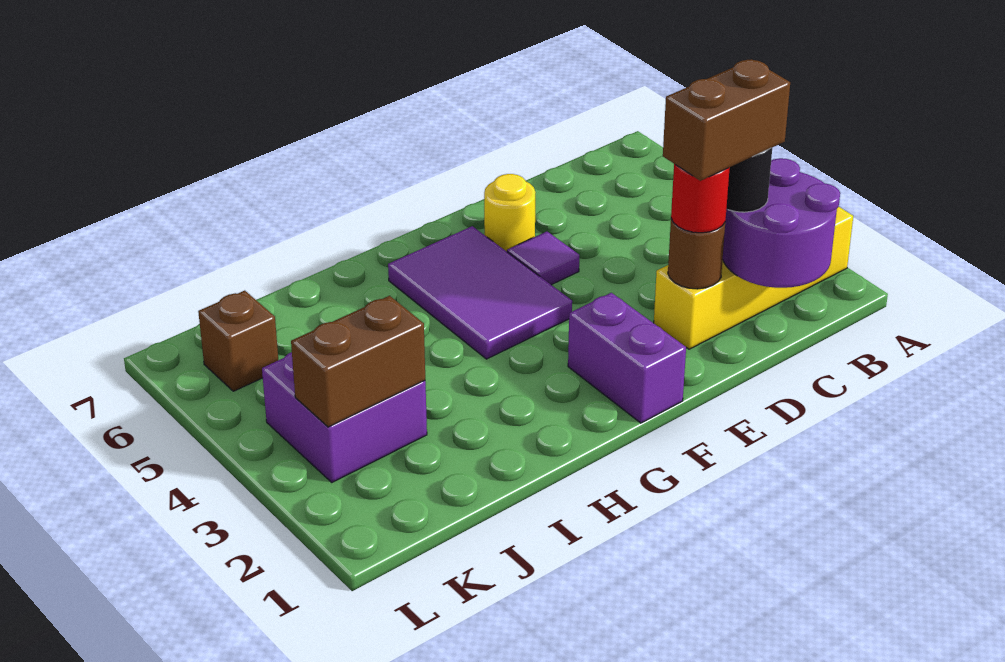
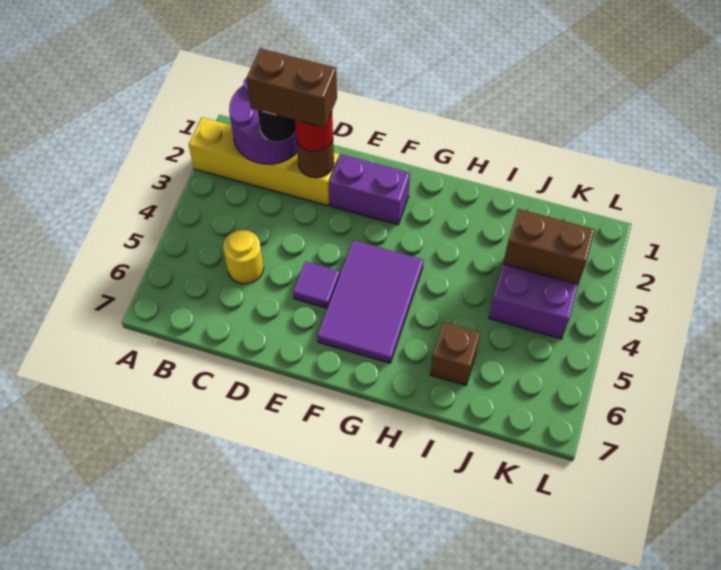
yellow 1x1 round brick [484,174,535,252] -> yellow 1x1 round brick moved to [223,230,264,284]
purple 1x2 brick [568,293,686,423] -> purple 1x2 brick turned to [329,154,410,225]
brown 1x1 brick [198,291,278,391] -> brown 1x1 brick moved to [430,322,480,385]

